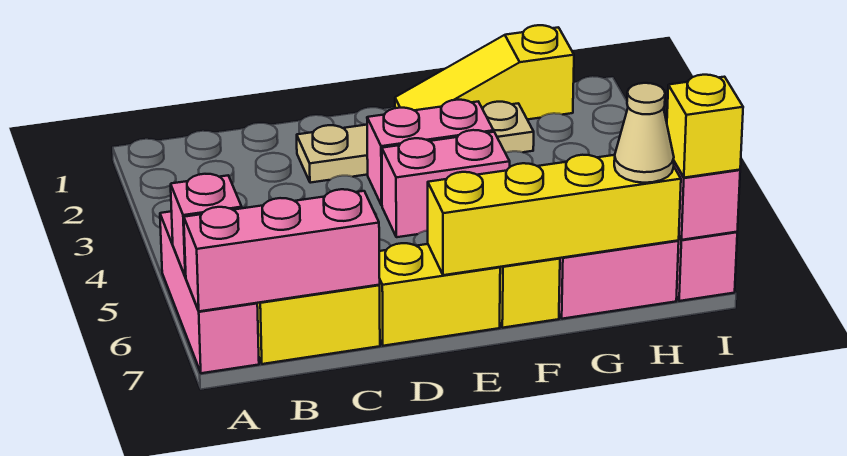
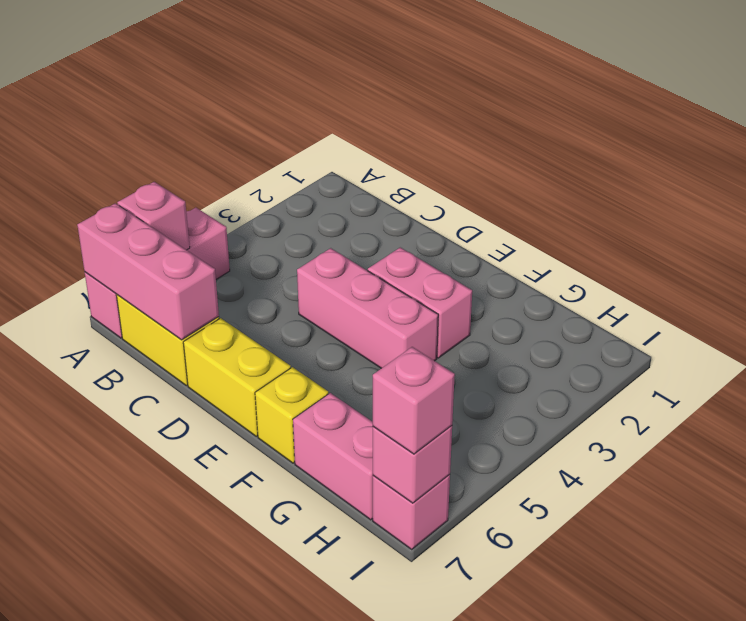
tan 1x4 plate [297,102,534,183] -> none
pink 1x2 brick [382,130,510,237] -> pink 1x3 brick [297,248,438,368]
yellow 1x4 brick [428,155,681,275] -> none
yellow 1x3 slope [395,25,574,120] -> none
tan 1x1 cone [614,83,674,183] -> none
yellow 1x1 brick [667,75,743,178] -> pink 1x1 brick [373,347,455,454]

